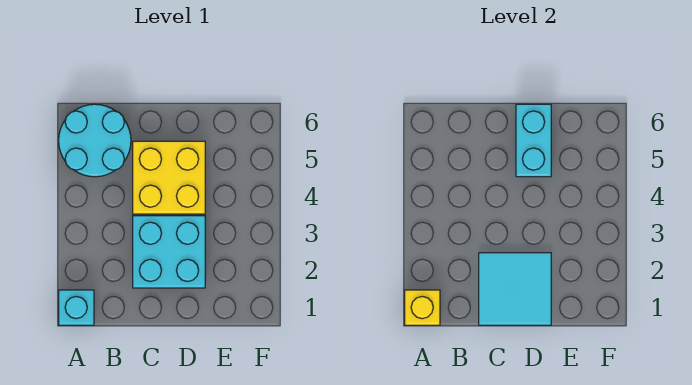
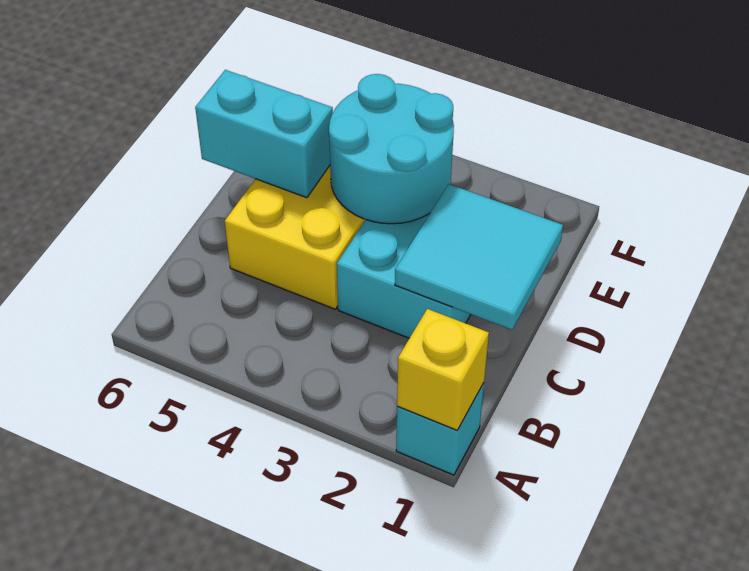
cyan 2x2 round brick [59,104,131,177] -> cyan 2x2 round brick moved to [329,74,454,224]

